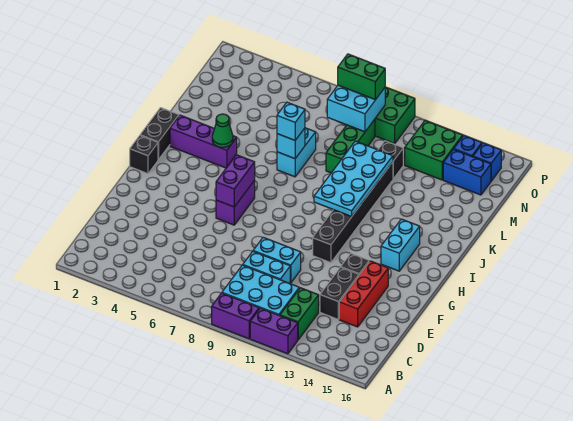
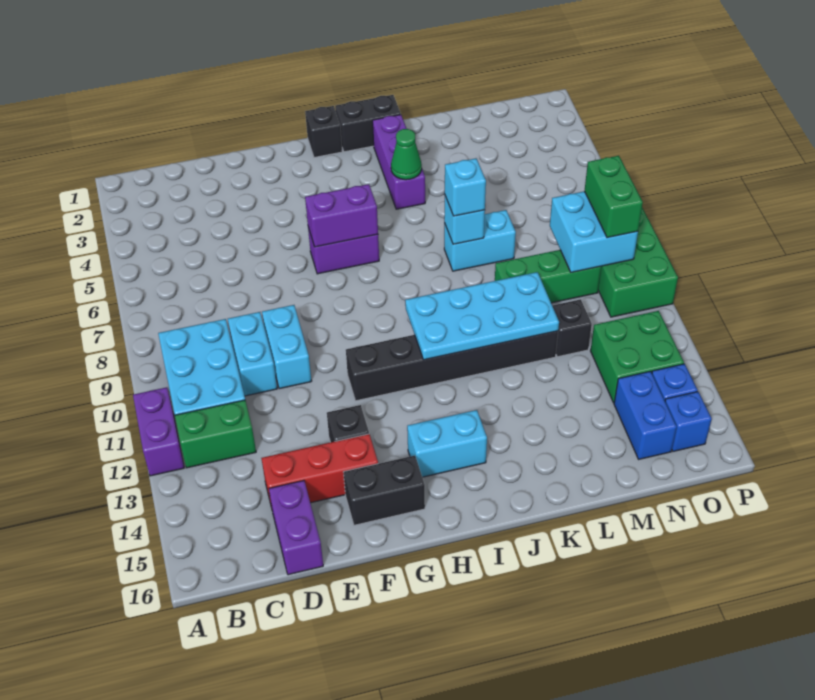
purple 1x2 brick [212,293,259,339] -> purple 1x2 brick moved to [269,481,323,575]
black 1x2 brick [320,267,359,319] -> black 1x2 brick moved to [344,456,425,525]

